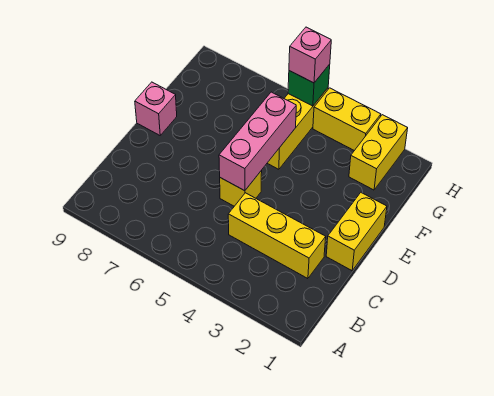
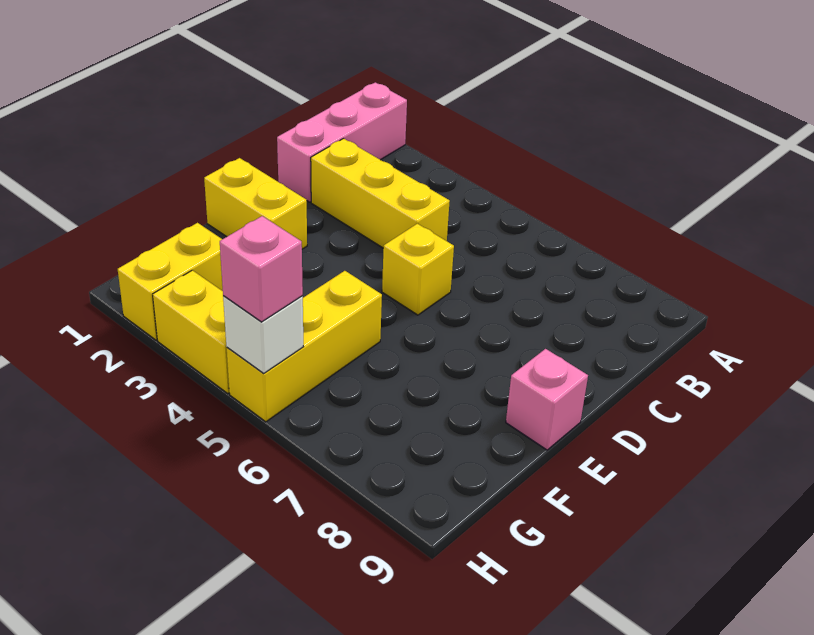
yellow 1x2 brick [326,193,387,271] -> yellow 1x2 brick turned to [204,158,307,249]
pink 1x3 brick [219,92,296,191] -> pink 1x3 brick moved to [277,82,407,202]
green 1x1 brick [288,64,330,106] -> white 1x1 brick [223,296,303,374]

